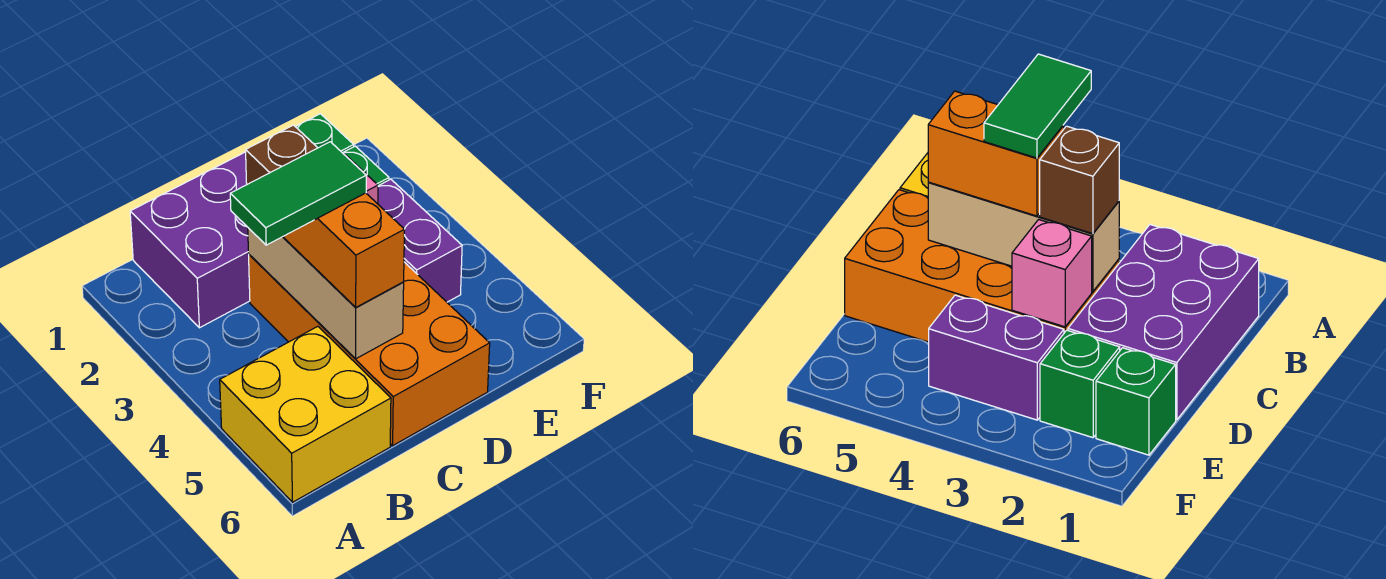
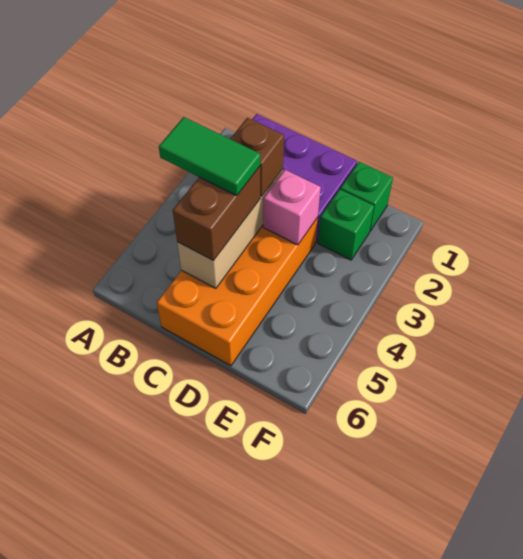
yellow 2x2 brick [220,326,391,502] -> none
orange 1x2 brick [283,193,405,307] -> brown 1x2 brick [173,166,260,261]
purple 1x2 brick [378,179,462,302] -> none

